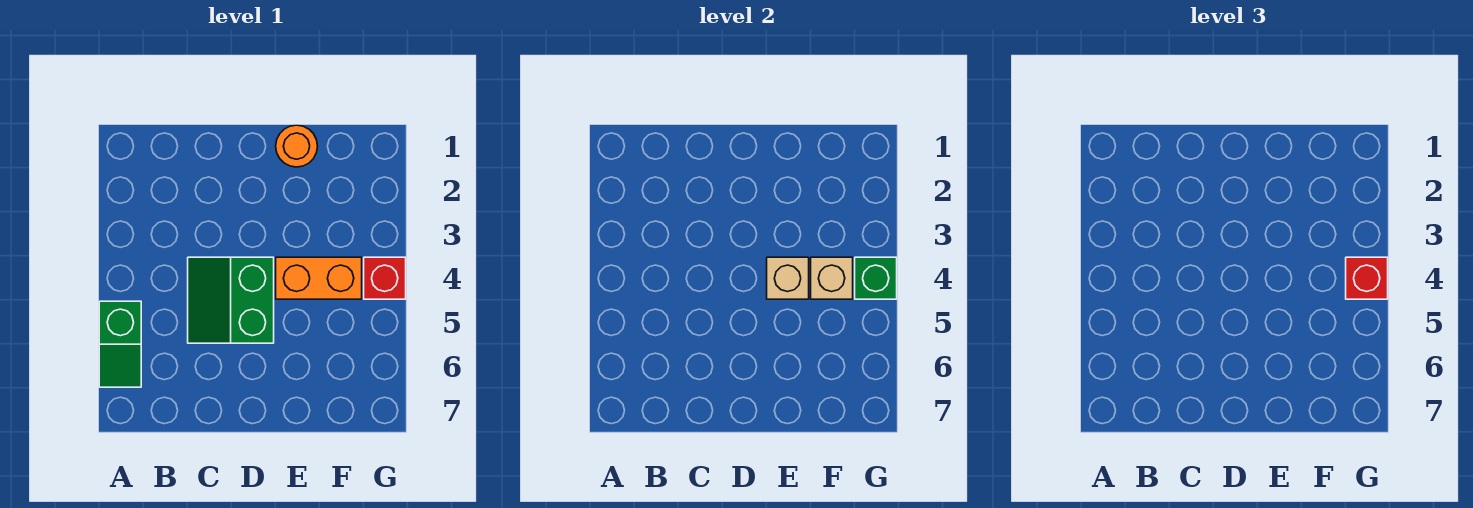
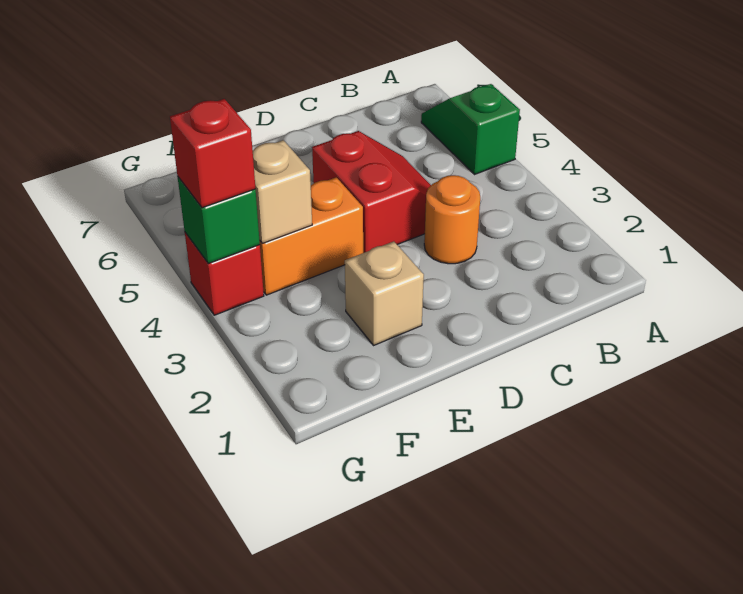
green 2x2 slope [188,257,274,343] -> red 2x2 slope [312,131,431,253]
orange 1x1 round brick [276,125,318,167] -> orange 1x1 round brick moved to [424,175,480,264]
tan 1x1 brick [767,257,809,299] -> tan 1x1 brick moved to [345,241,424,345]

